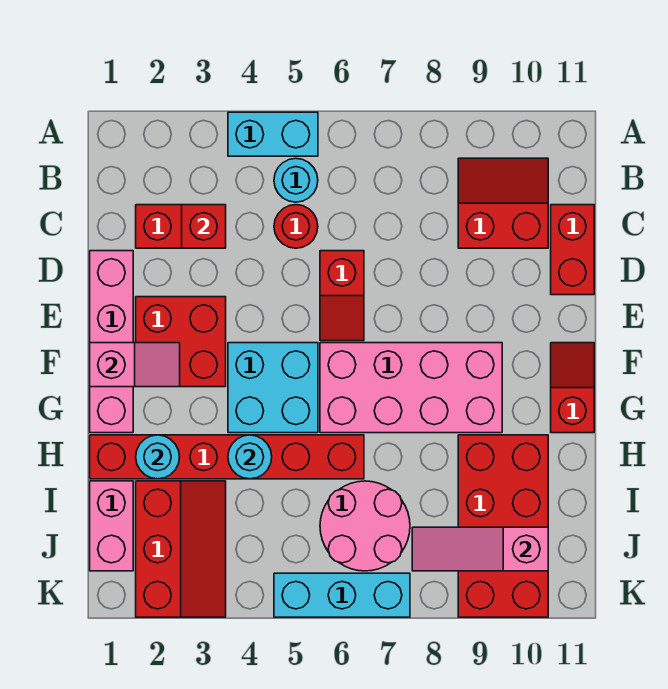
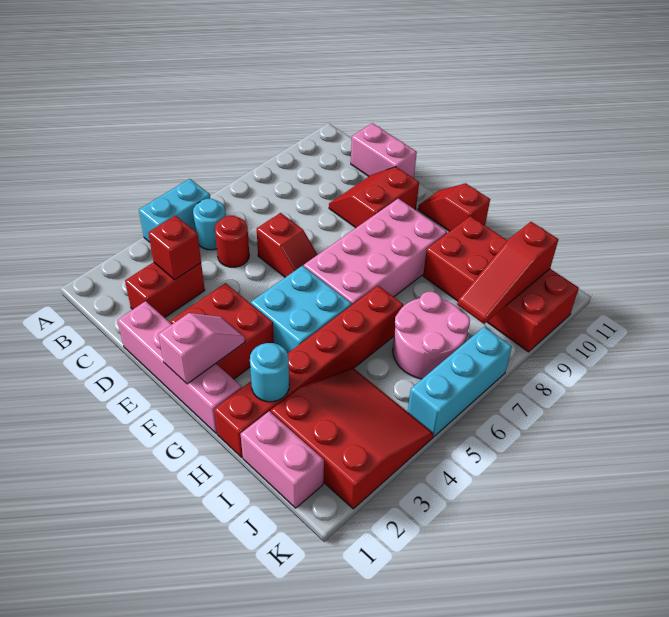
red 2x2 slope [458,158,548,248] -> red 2x2 slope moved to [329,167,419,228]
red 1x2 brick [551,205,594,295] -> pink 1x2 brick [351,123,417,178]
cyan 1x1 round brick [228,435,272,479] -> none
red 2x3 slope [136,481,226,617] -> red 3x3 slope [271,367,434,509]
pink 1x3 slope [412,527,548,571] -> red 1x3 slope [457,222,558,324]

